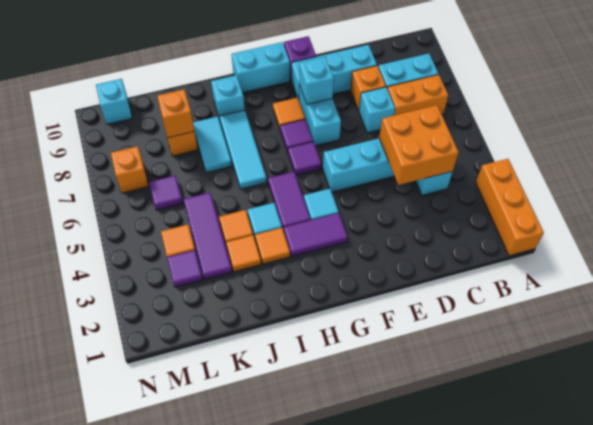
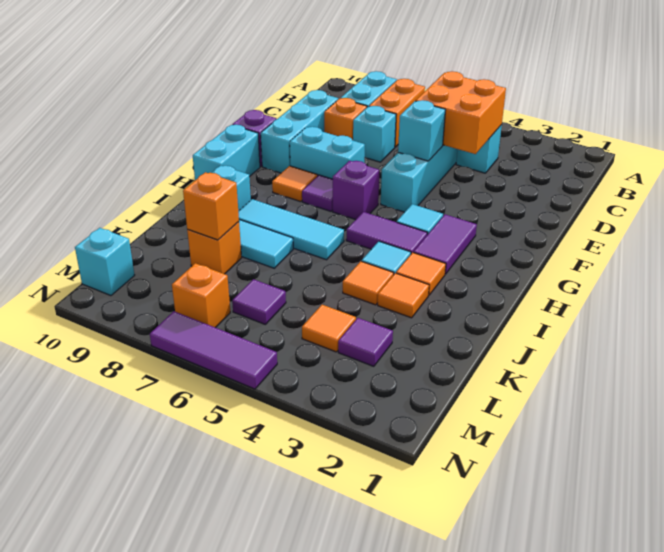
orange 1x3 brick [476,159,544,256] -> none
cyan 1x1 brick [299,57,334,104] -> cyan 1x1 brick moved to [398,100,445,161]
purple 1x1 tile [288,142,321,175] -> purple 1x1 brick [333,161,379,220]
purple 1x3 tile [184,193,232,279] -> purple 1x3 tile moved to [150,311,277,389]

